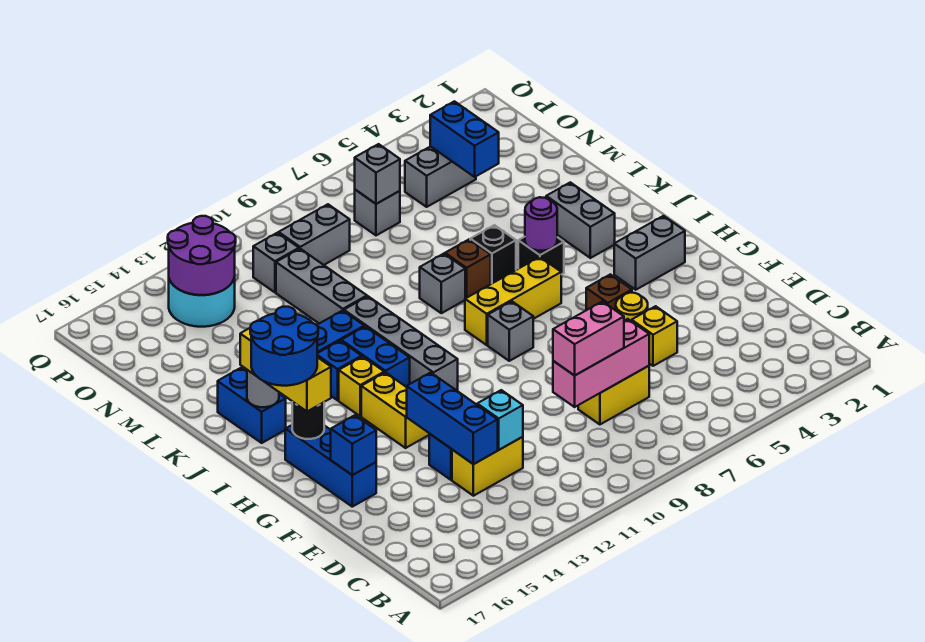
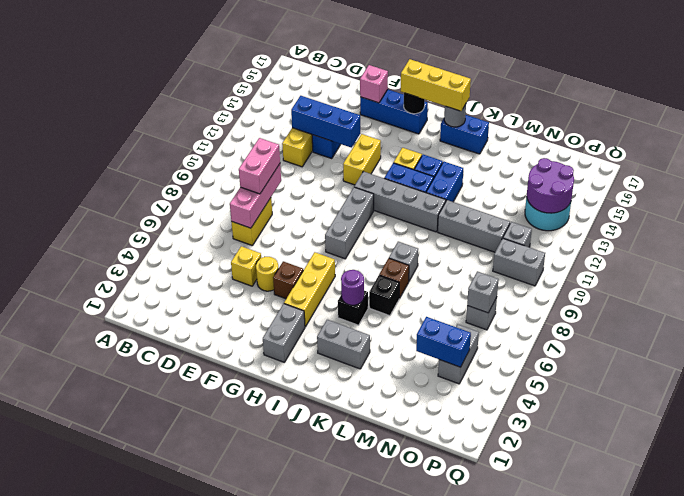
cyan 1x1 brick [477,390,523,450] -> none
blue 1x1 brick [331,415,376,475] -> pink 1x1 brick [360,65,388,103]
yellow 1x2 brick [361,372,429,448] -> yellow 1x2 brick turned to [343,134,381,185]
grey 1x1 brick [488,301,533,361] -> grey 1x3 brick [325,187,374,259]
blue 2x2 round brick [250,307,318,386] -> none
yellow 1x3 brick [465,257,561,345] -> yellow 1x3 brick moved to [284,252,335,327]
grey 1x2 brick [279,204,350,265] -> grey 1x2 brick turned to [493,238,545,286]

